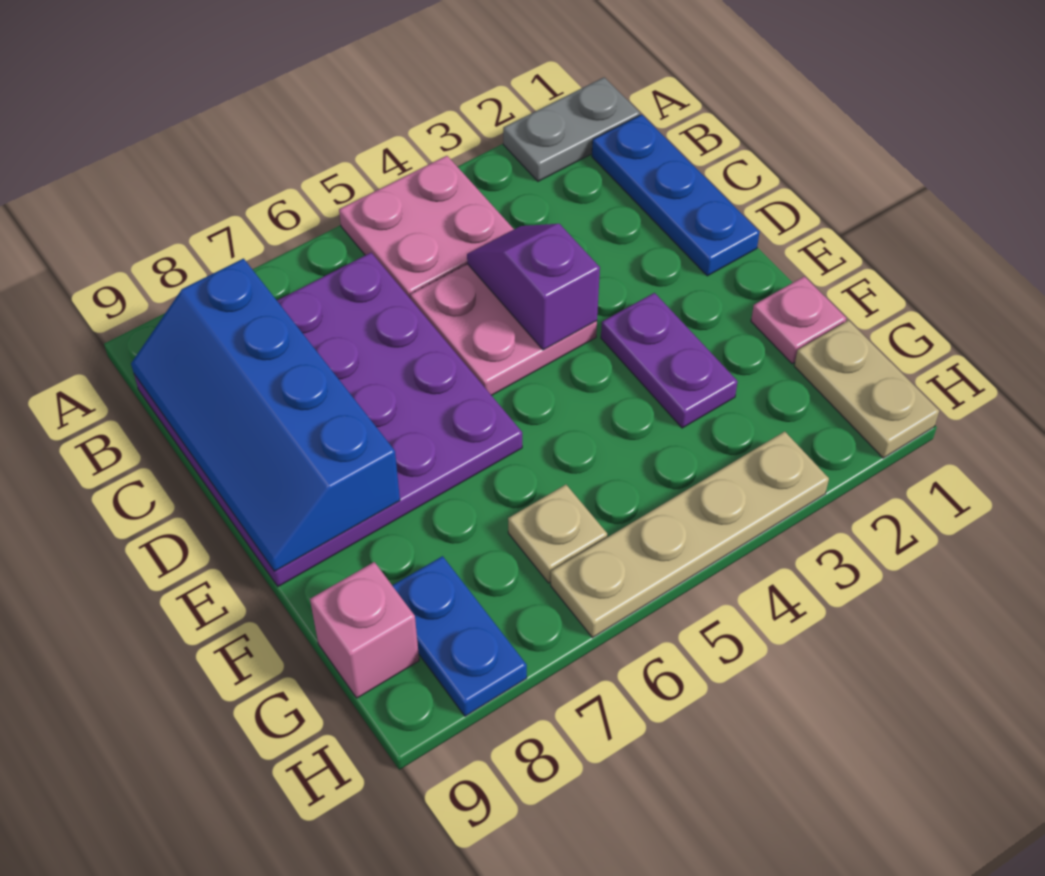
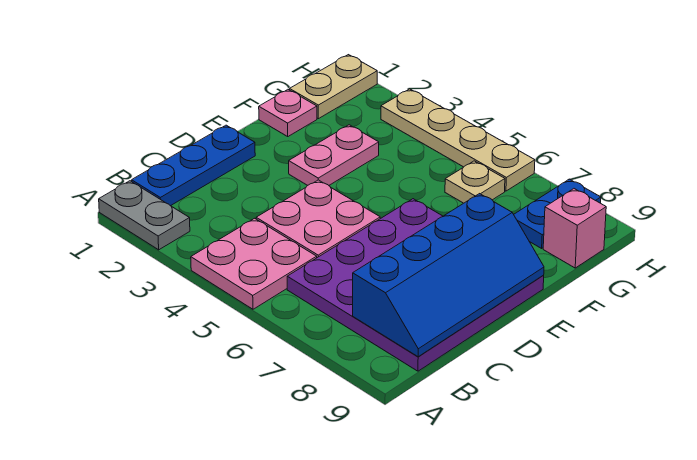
purple 1x2 slope [467,224,600,350] -> none
purple 1x2 plate [601,293,738,428] -> pink 1x2 plate [289,125,379,185]

